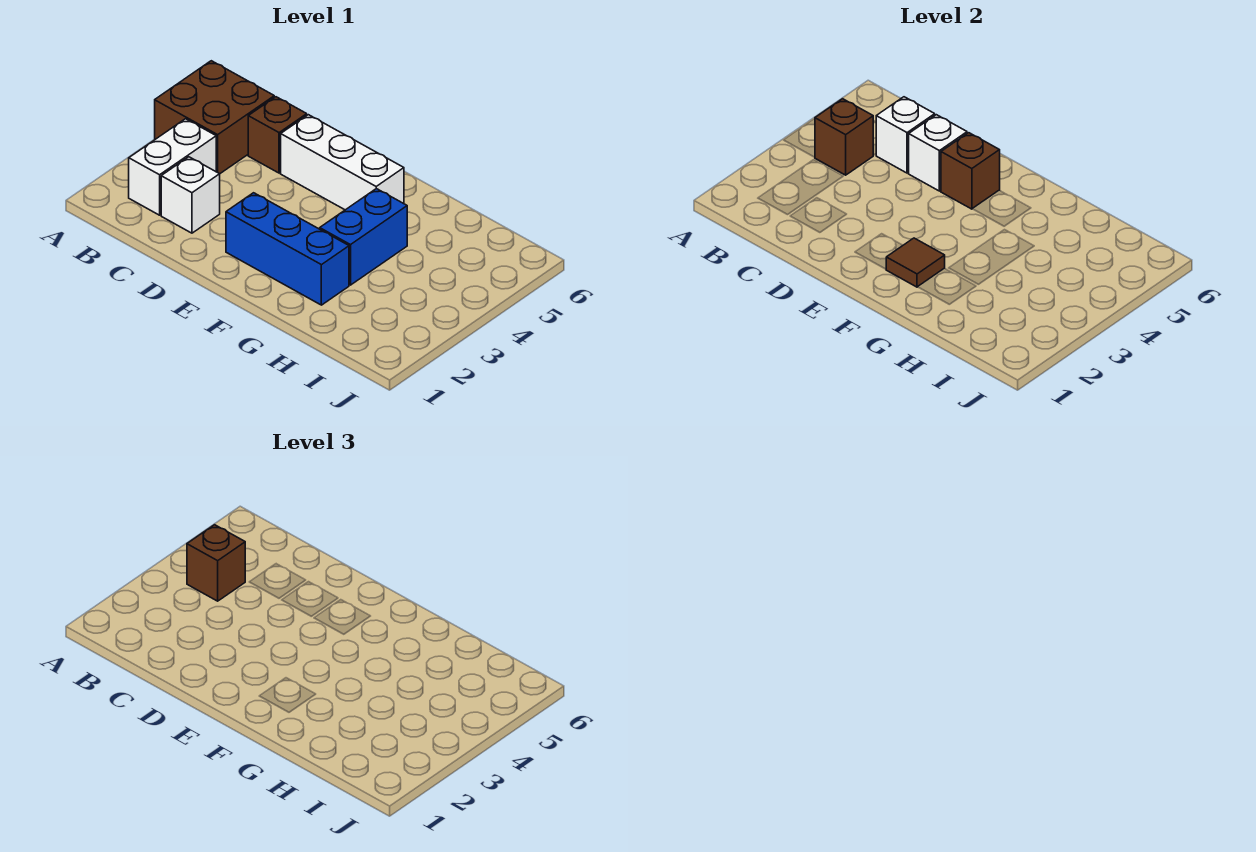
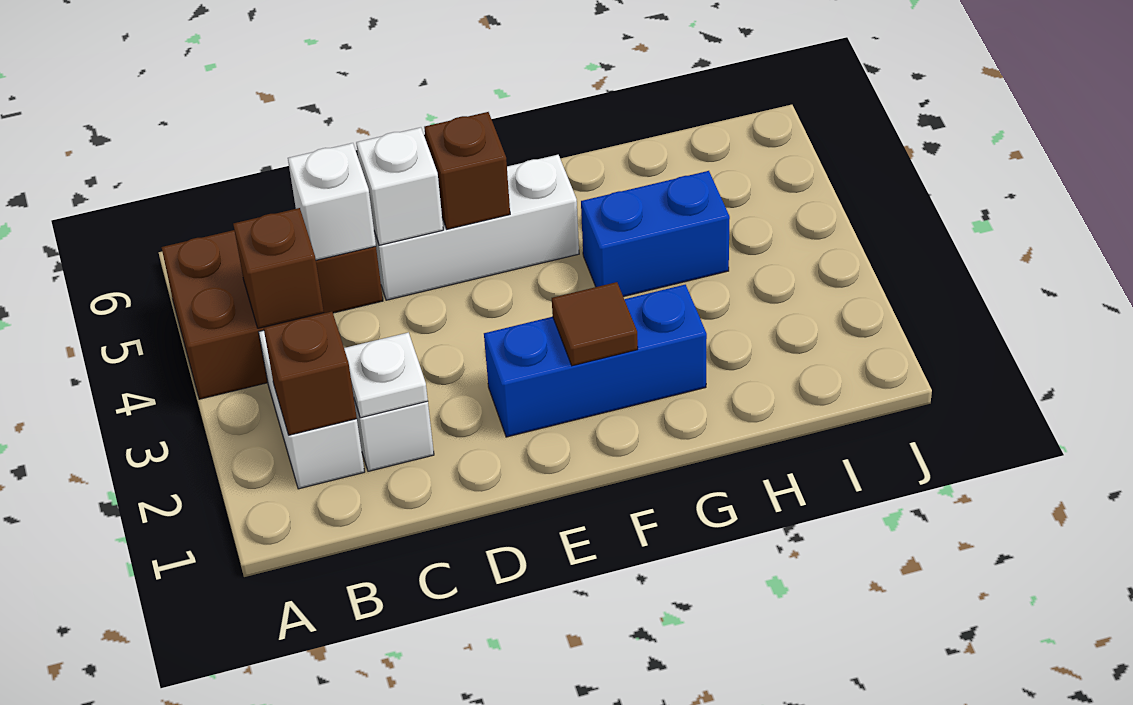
brown 1x1 brick [187,525,245,601] -> brown 1x1 brick moved to [264,311,357,435]
none -> white 1x1 plate [344,332,428,418]
blue 1x2 brick [320,189,407,285] -> blue 1x2 brick turned to [581,171,730,297]

